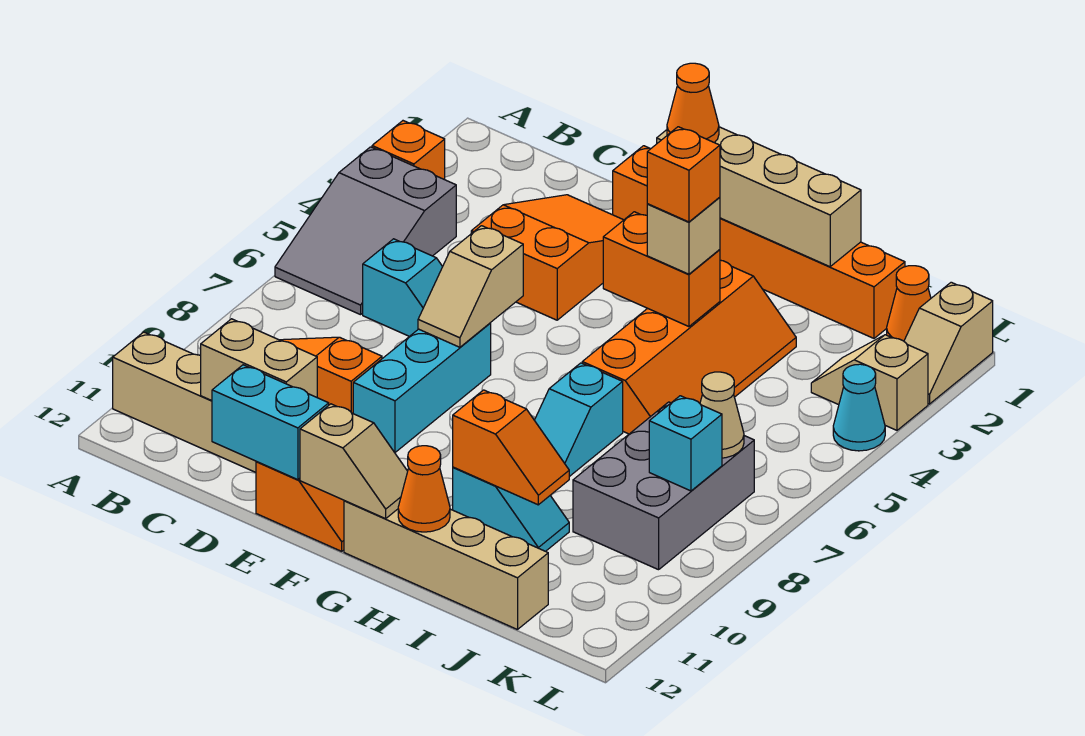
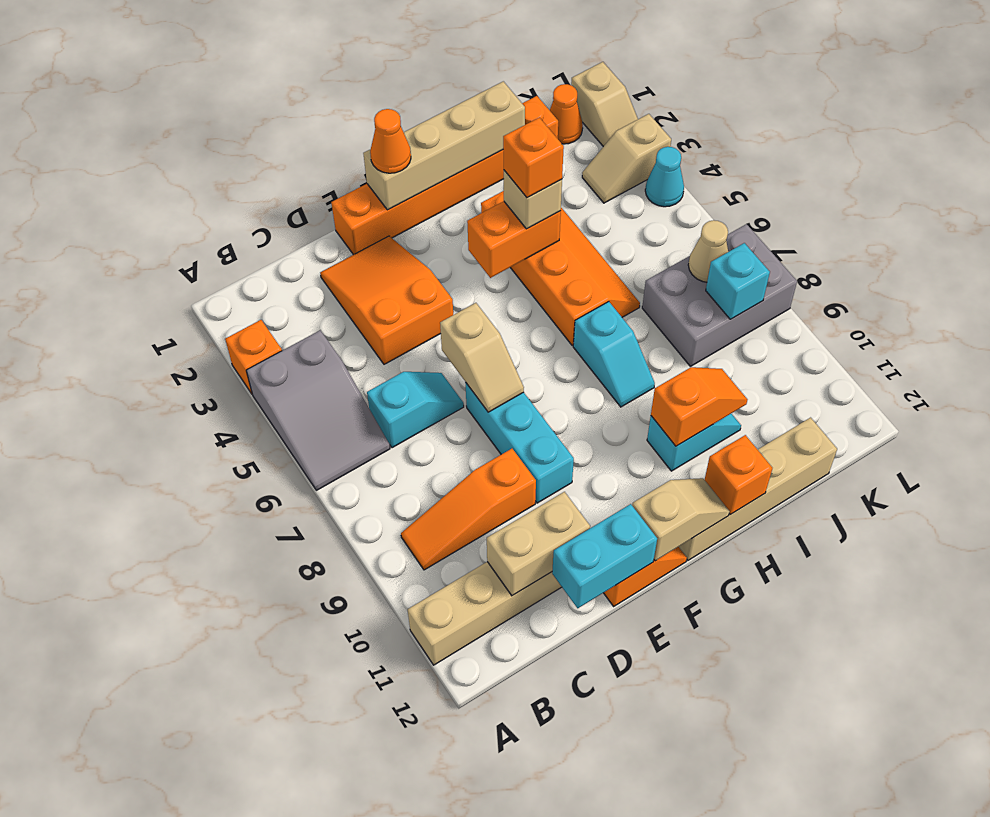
orange 1x1 cone [398,446,450,532] -> orange 1x1 brick [704,435,772,515]
grey 2x3 brick [573,402,754,570] -> grey 2x3 brick turned to [642,224,797,366]

